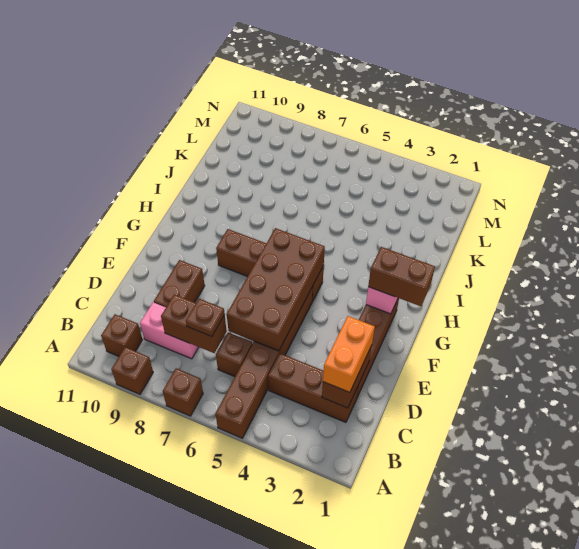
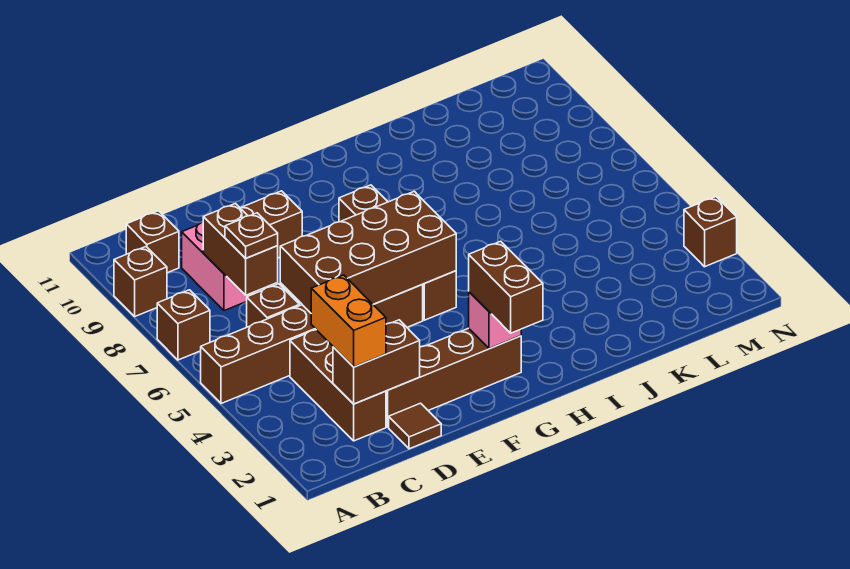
orange 1x2 brick [323,316,375,392] -> orange 1x2 brick turned to [311,275,386,367]
none -> brown 1x1 tile [389,403,441,449]
none -> brown 1x1 brick [684,197,737,267]

